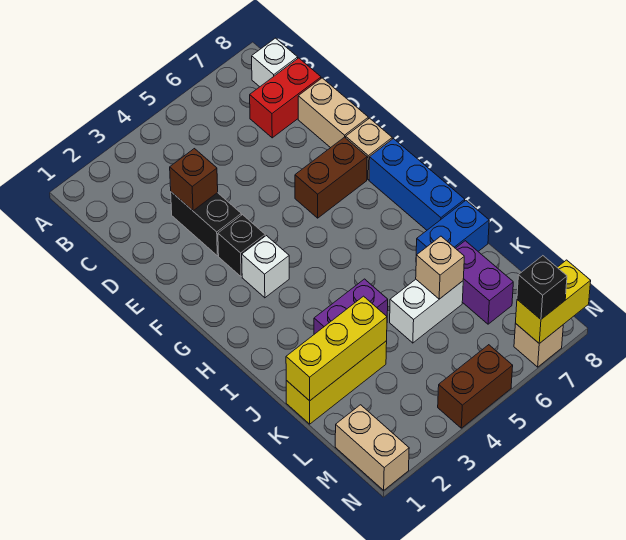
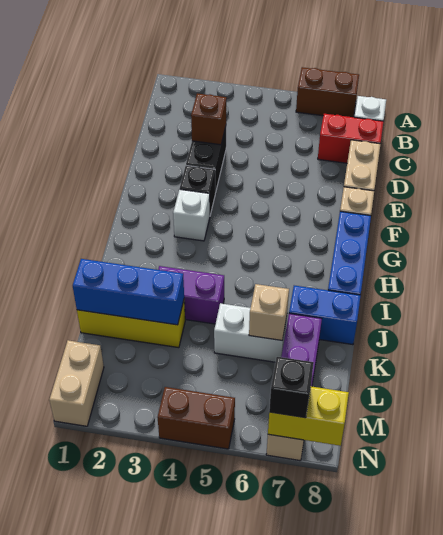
brown 1x2 brick [295,137,367,218] -> brown 1x2 brick moved to [296,67,359,117]
yellow 1x3 brick [286,296,387,401] -> blue 1x3 brick [73,259,184,325]

